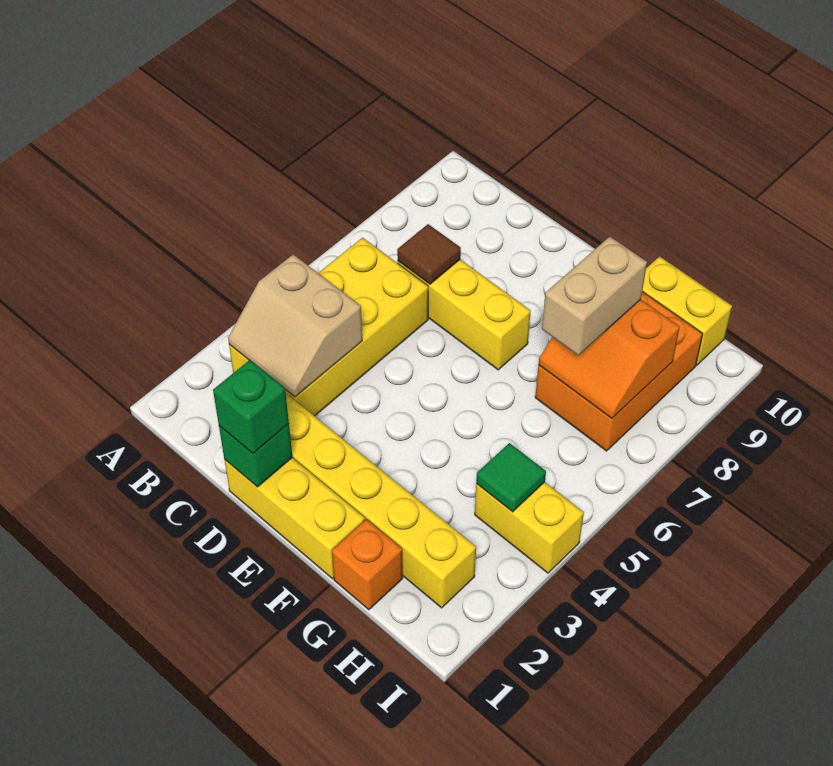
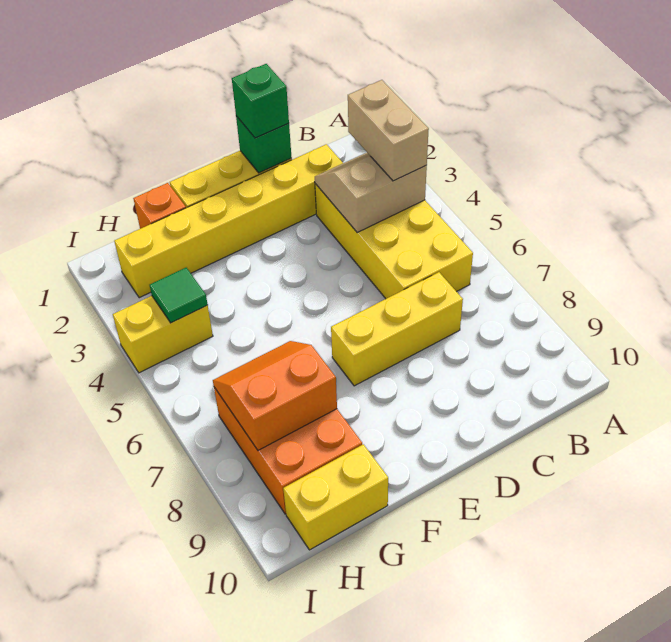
brown 1x1 tile [397,224,461,284] -> none
tan 1x2 brick [542,237,647,355] -> tan 1x2 brick moved to [348,80,429,181]

